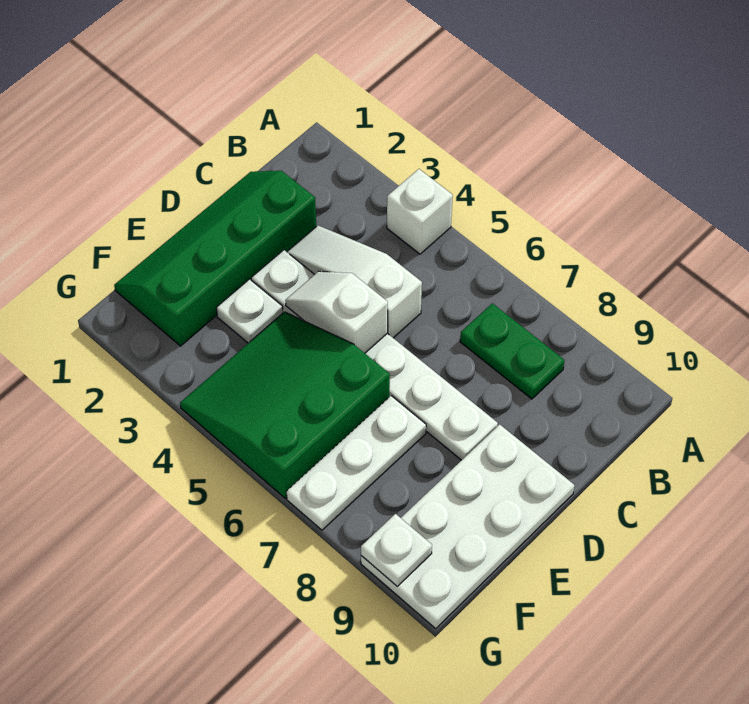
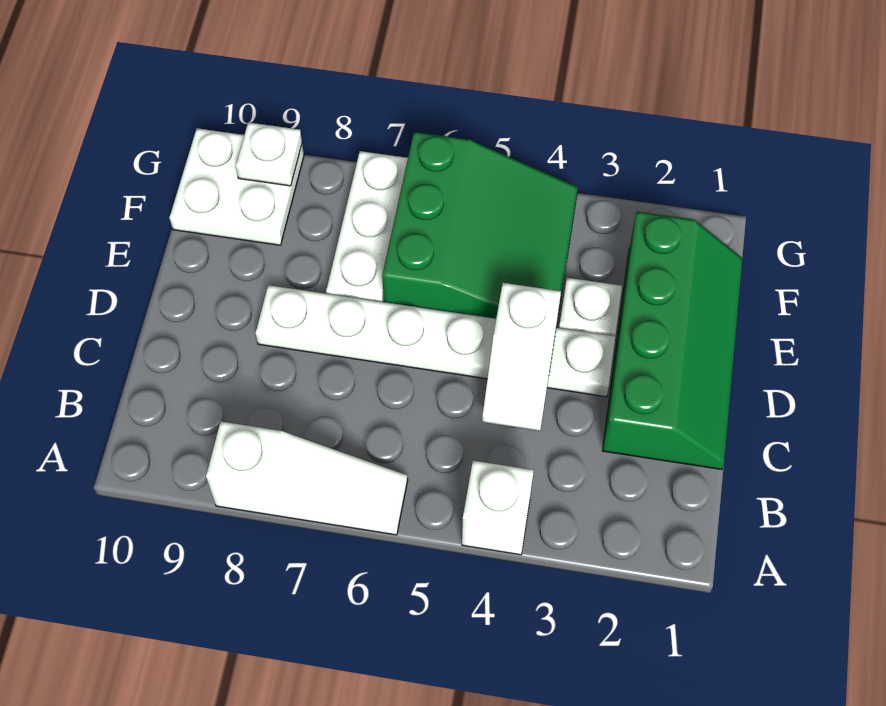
green 1x2 plate [460,303,564,399] -> none
white 1x3 slope [287,226,422,338] -> white 1x3 slope moved to [206,421,408,535]
white 1x2 slope [285,271,388,353] -> white 1x2 slope turned to [482,283,561,431]
white 2x4 plate [361,425,574,629] -> white 2x2 plate [170,128,304,245]

